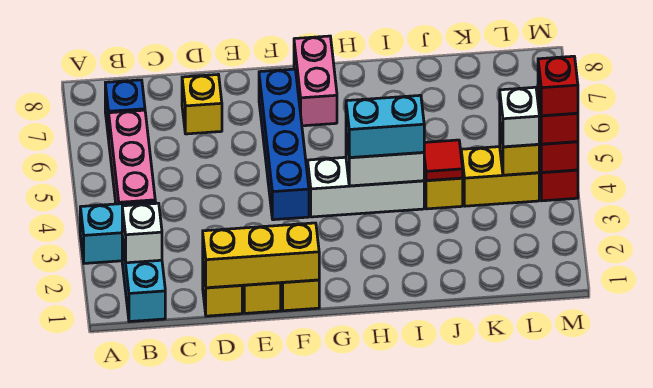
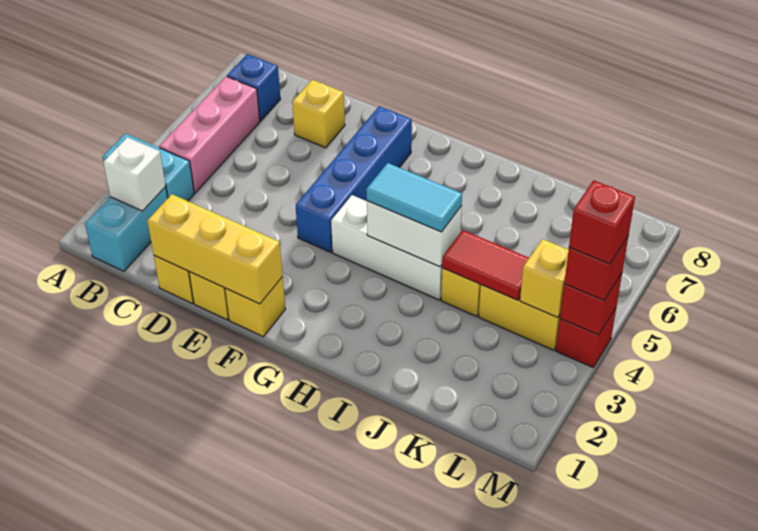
pink 1x2 brick [294,36,337,126] -> none
cyan 1x2 brick [346,95,424,158] -> cyan 1x2 tile [366,163,462,232]
red 1x1 tile [424,140,463,181] -> red 1x2 tile [442,230,529,300]
white 1x1 brick [500,87,539,147] -> none

